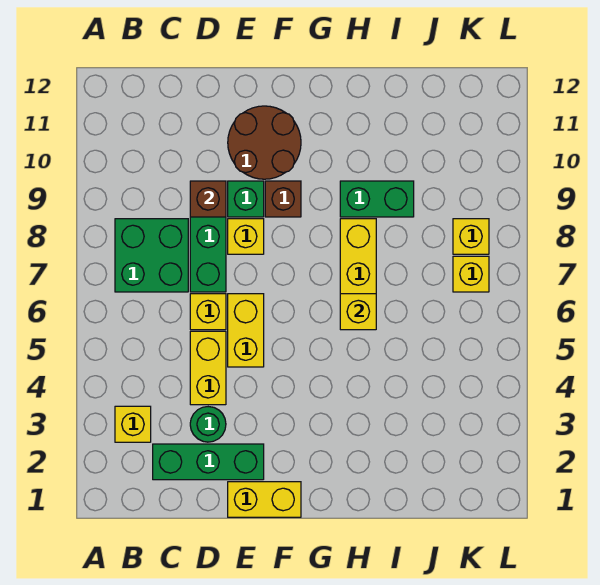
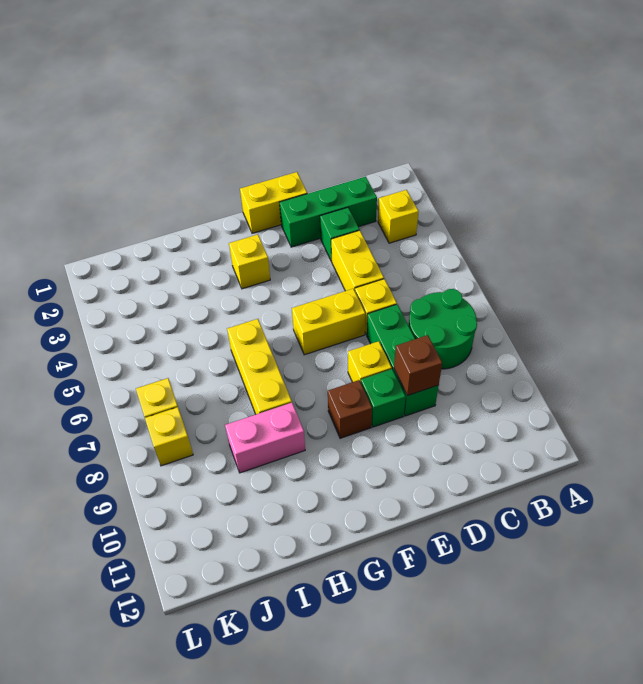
green 2x2 brick [115,219,188,292] -> green 2x2 round brick [409,289,477,369]
green 1x1 round brick [190,407,226,442] -> green 1x1 brick [320,207,359,261]
yellow 1x2 brick [228,294,264,367] -> yellow 1x2 brick turned to [292,289,365,355]
brown 2x2 round brick [228,106,301,179] -> none
yellow 1x1 brick [340,294,376,330] -> yellow 1x1 brick moved to [229,235,270,289]
green 1x2 brick [340,181,414,217] -> pink 1x2 brick [225,403,305,473]

